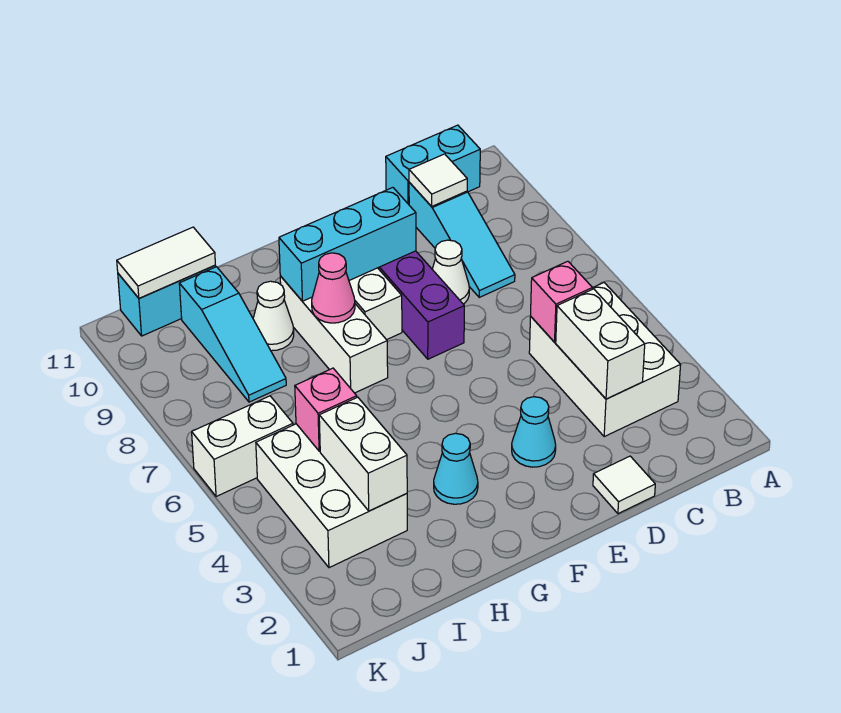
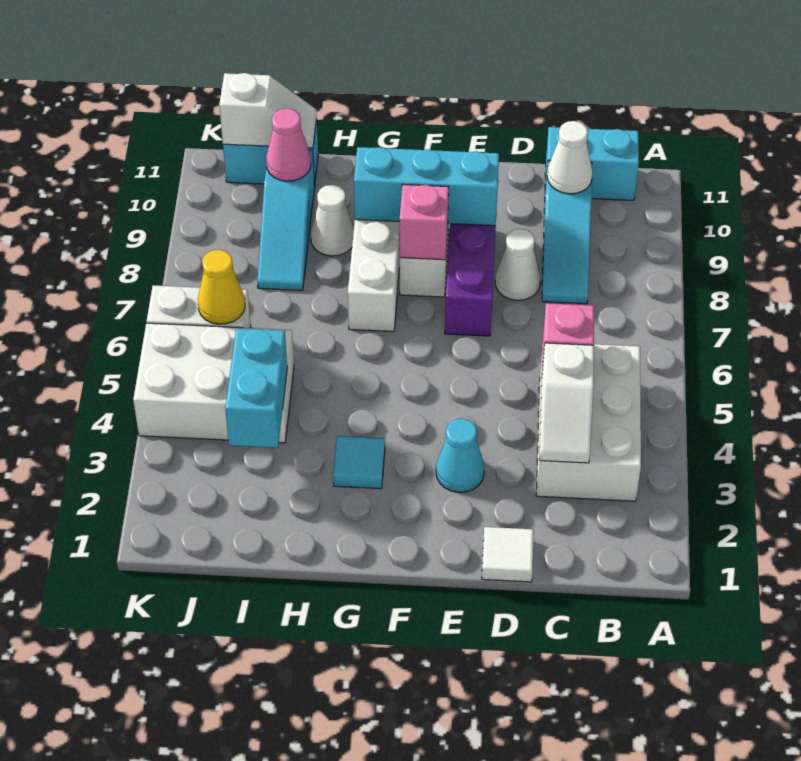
white 1x2 brick [556,289,645,399] -> white 1x2 slope [539,343,594,463]
white 1x1 tile [409,154,467,206] -> white 1x1 cone [547,121,593,194]
cyan 1x1 cone [434,433,478,504] -> cyan 1x1 tile [333,436,385,489]
pink 1x1 cone [312,253,355,323] -> pink 1x1 cone moved to [266,108,311,181]
white 2x3 brick [256,424,407,568] -> white 2x3 brick turned to [133,323,294,443]
white 1x2 brick [319,397,407,511] -> cyan 1x2 brick [225,328,287,448]
pink 1x1 brick [295,368,357,451] -> pink 1x1 brick moved to [400,185,449,260]
white 1x2 tile [117,227,215,298] -> white 1x2 slope [219,73,317,148]
none -> yellow 1x1 cone [198,250,245,324]

